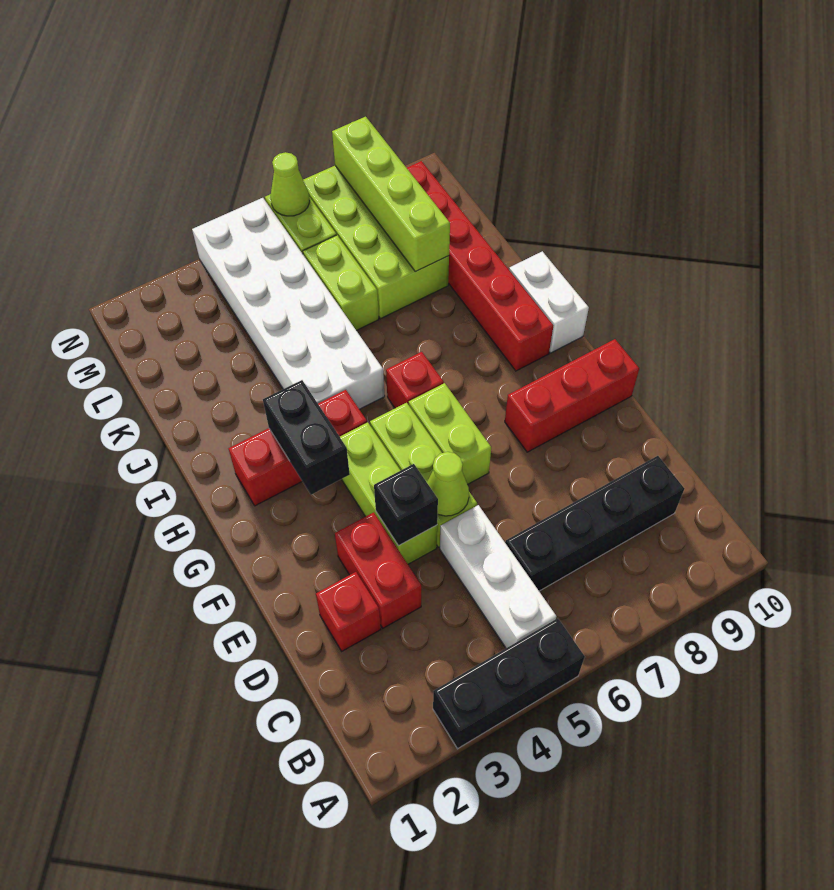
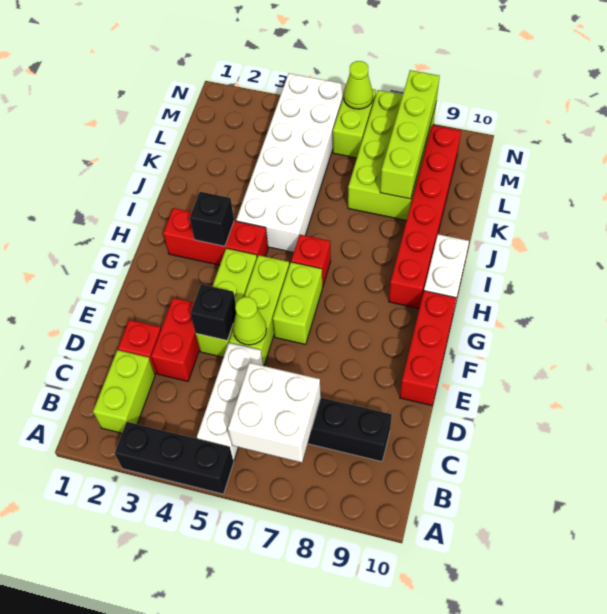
none -> white 2x2 brick [228,363,321,462]
red 1x3 brick [505,339,639,452] -> red 1x3 brick turned to [400,291,456,405]
black 1x2 brick [263,380,350,495] -> black 1x1 brick [190,192,234,246]
lime 1x2 brick [303,235,379,330] -> lime 1x2 brick moved to [93,350,155,433]

